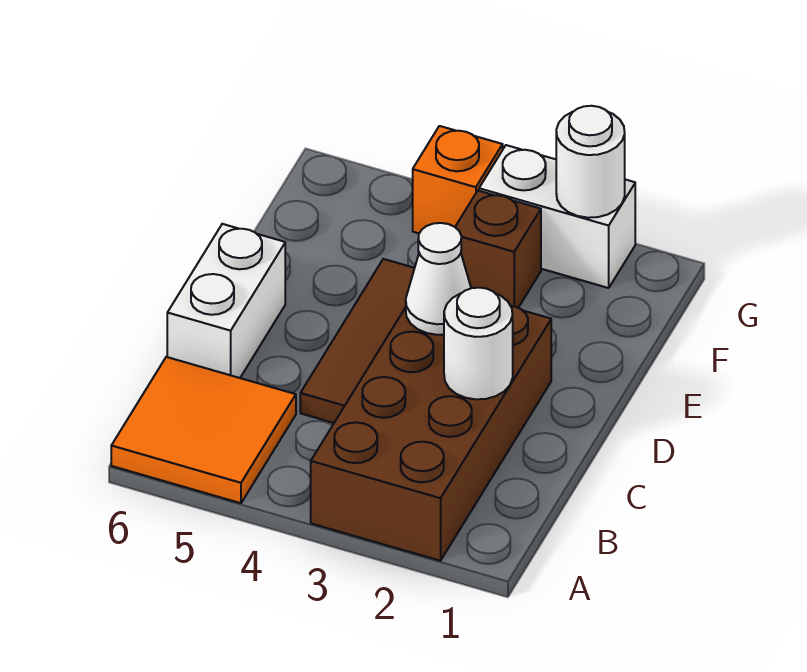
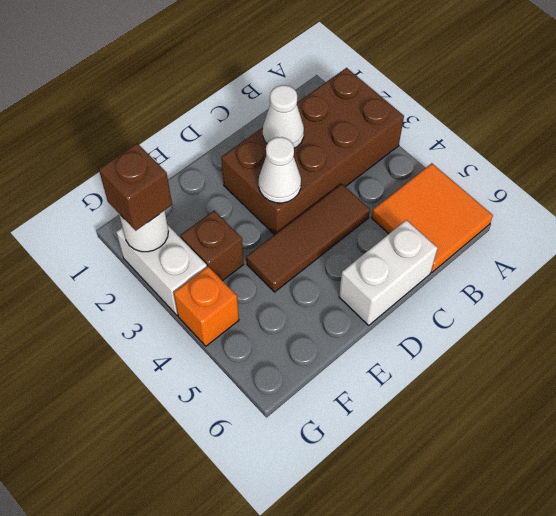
white 1x1 round brick [444,288,513,399] -> white 1x1 cone [263,85,304,148]
none -> brown 1x1 brick [99,143,172,231]

